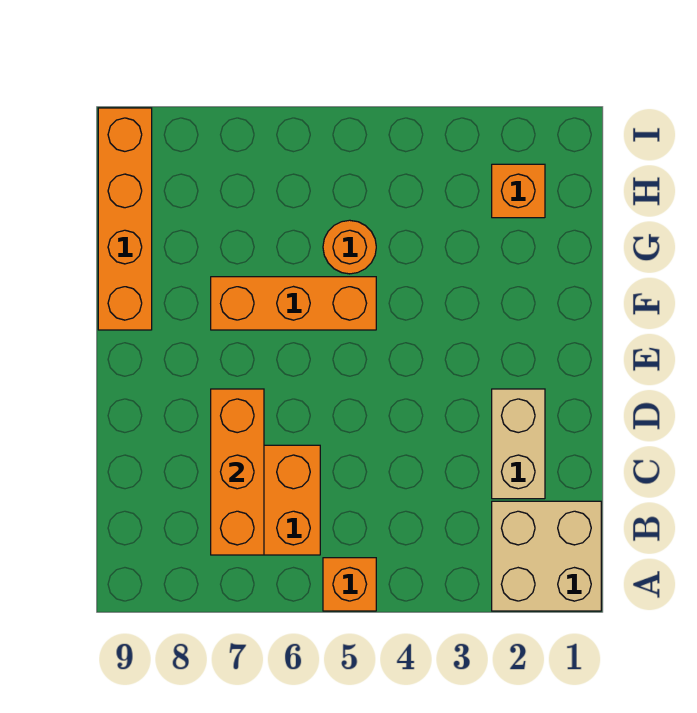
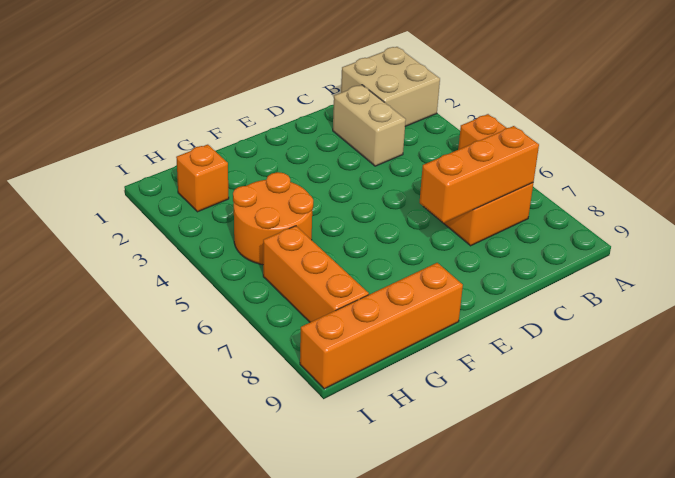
tan 1x2 brick [492,389,545,499] -> tan 1x2 brick turned to [333,85,406,166]
orange 1x3 brick [211,277,376,330] -> orange 1x3 brick moved to [263,226,369,322]
orange 1x1 round brick [323,220,376,274] -> orange 2x2 round brick [233,172,313,265]

